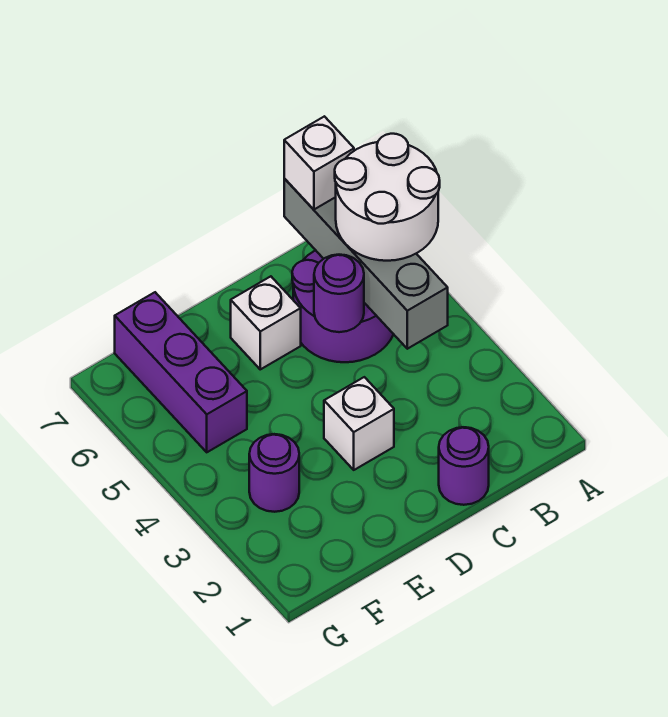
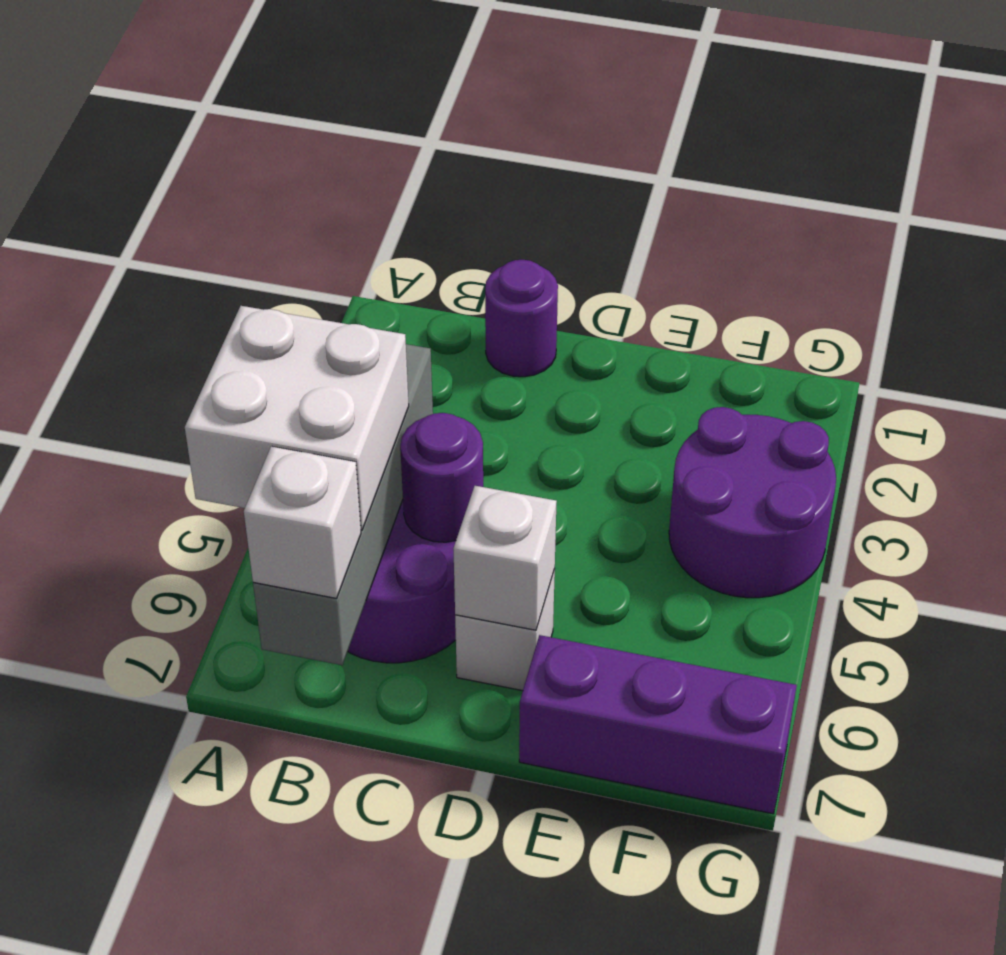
white 2x2 round brick [335,134,440,261] -> white 2x2 brick [185,306,409,530]
white 1x1 brick [324,377,394,470] -> white 1x1 brick moved to [453,486,557,630]
purple 1x1 round brick [249,434,299,512] -> purple 2x2 round brick [669,407,836,598]
purple 1x3 brick [115,292,247,452] -> purple 1x3 brick turned to [519,635,797,814]

